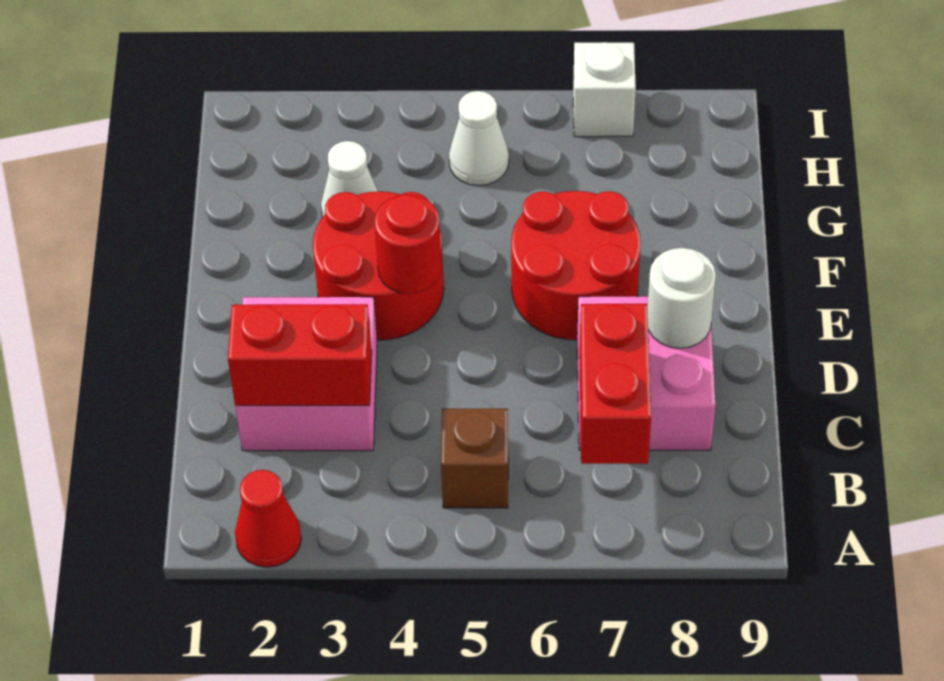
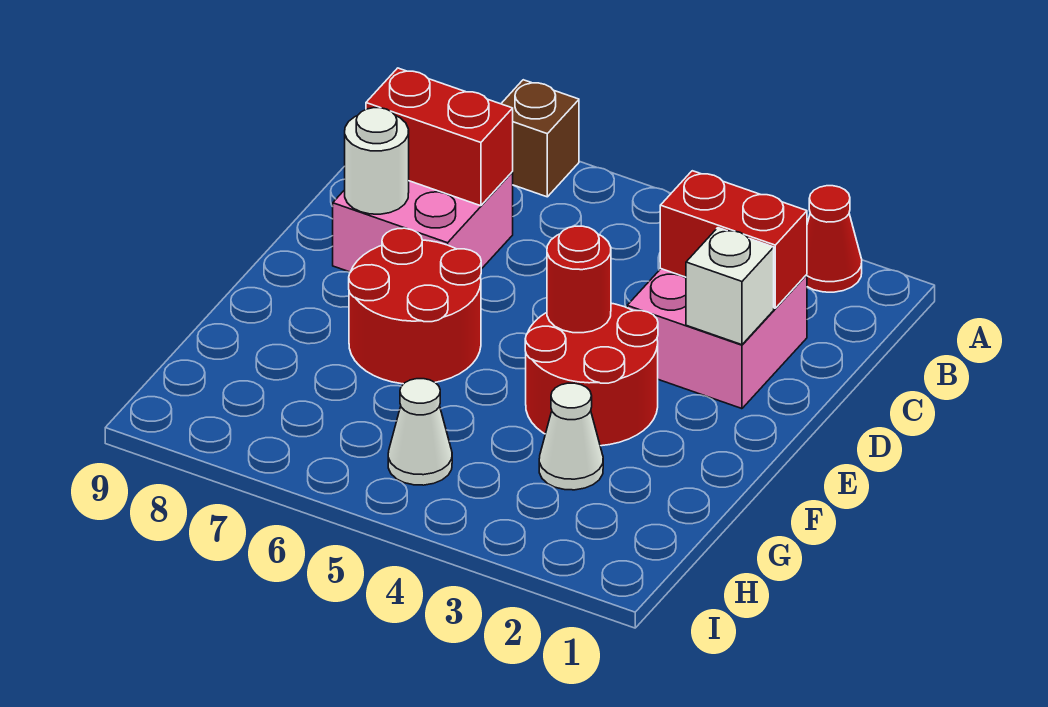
brown 1x1 brick [441,409,508,508] -> brown 1x1 brick moved to [501,80,579,197]
red 1x2 brick [579,304,651,464] -> red 1x2 brick turned to [366,68,513,206]
white 1x1 brick [573,42,636,137] -> white 1x1 brick moved to [686,228,774,345]

